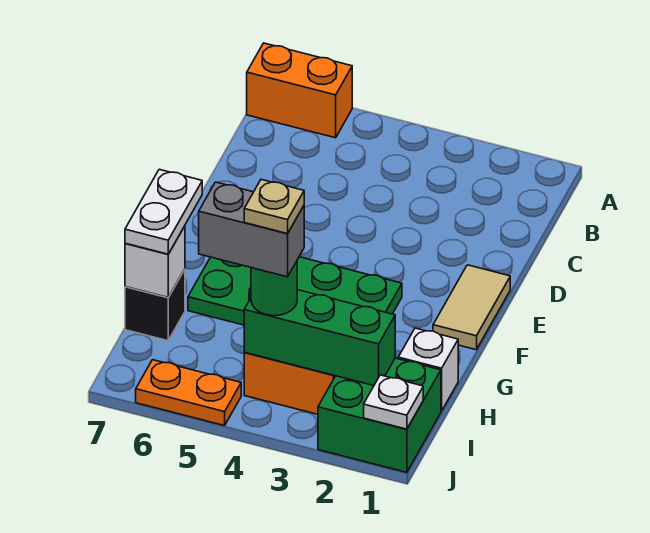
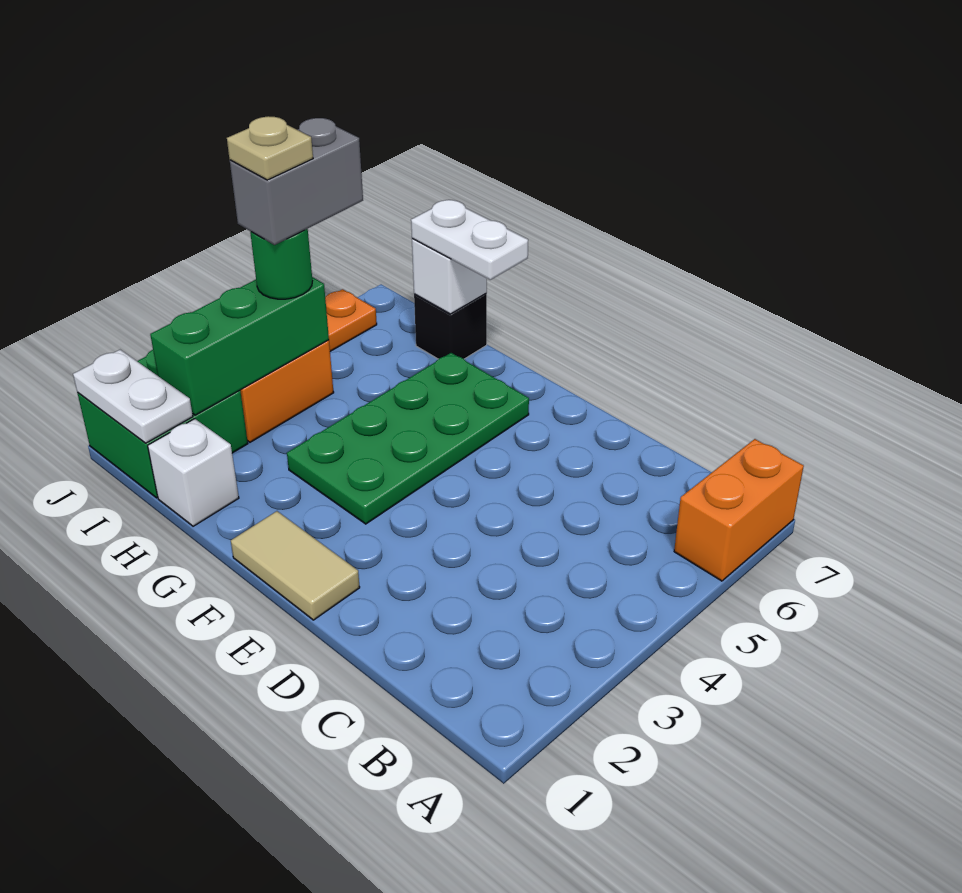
white 1x1 plate [364,375,423,429] -> white 1x2 plate [73,350,193,443]

